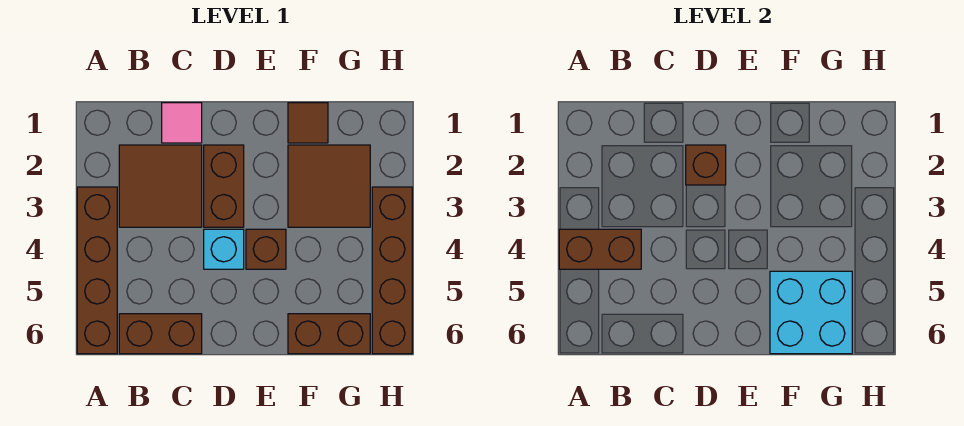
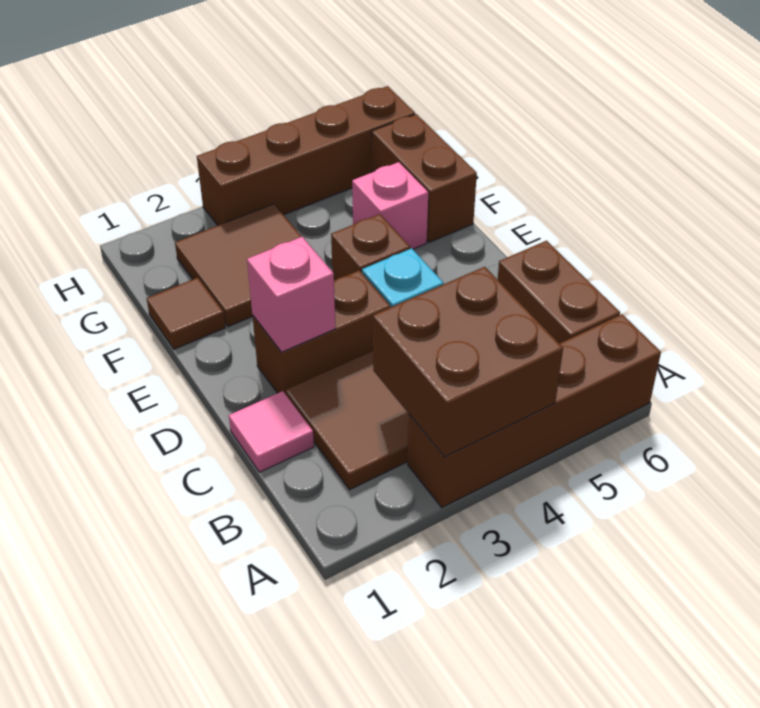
brown 1x2 brick [559,229,641,269] -> brown 2x2 brick [373,267,563,457]
brown 1x1 brick [686,145,726,185] -> pink 1x1 brick [247,237,336,352]
none -> pink 1x1 brick [352,162,428,249]
cyan 2x2 brick [770,271,852,354] -> none

